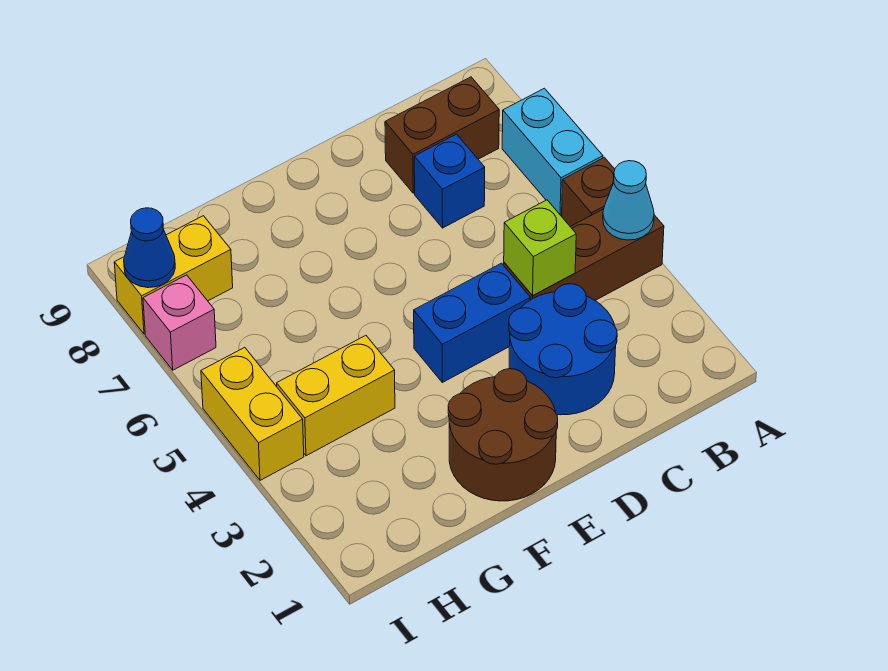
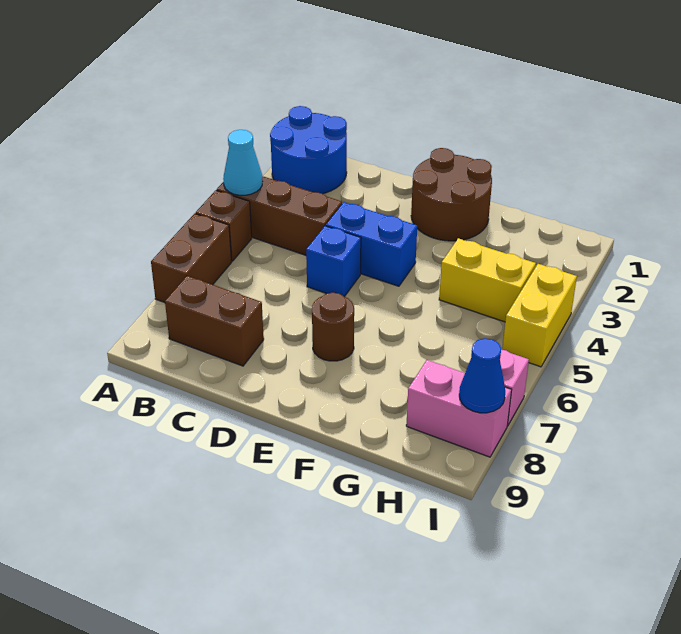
cyan 1x2 brick [502,88,603,216] -> brown 1x2 brick [151,214,232,303]
blue 2x2 round brick [509,284,617,415] -> blue 2x2 round brick moved to [270,106,347,194]
lime 1x1 brick [504,200,576,296] -> none
blue 1x1 brick [414,134,485,228] -> blue 1x1 brick moved to [306,226,361,297]
none -> brown 1x1 round brick [312,293,354,361]
yellow 1x2 brick [114,216,233,334] -> pink 1x2 brick [406,360,511,457]

